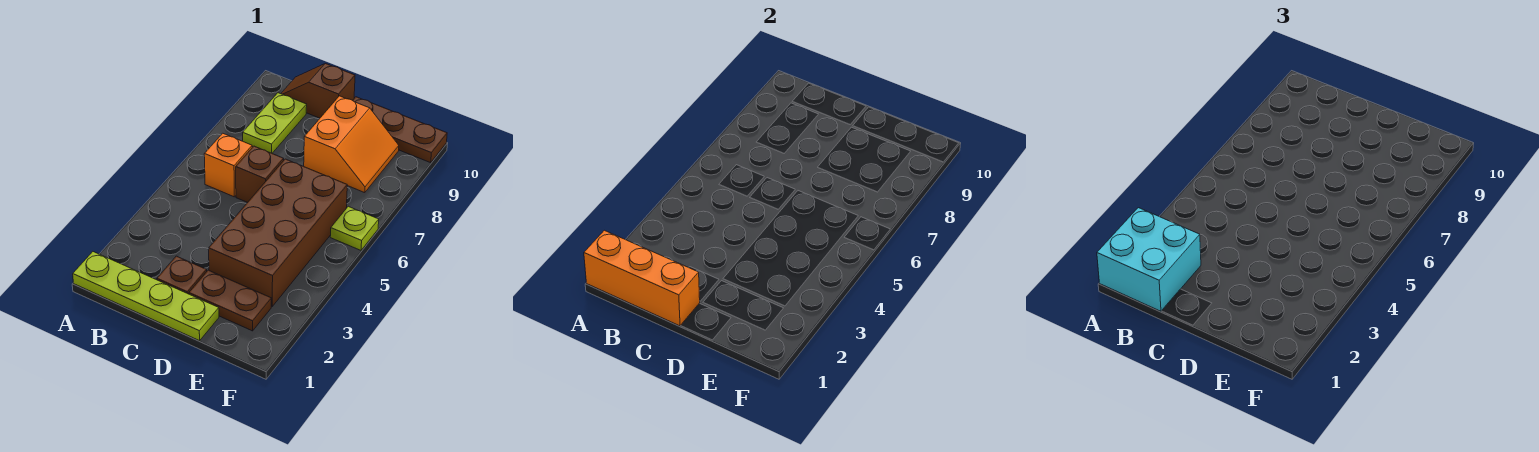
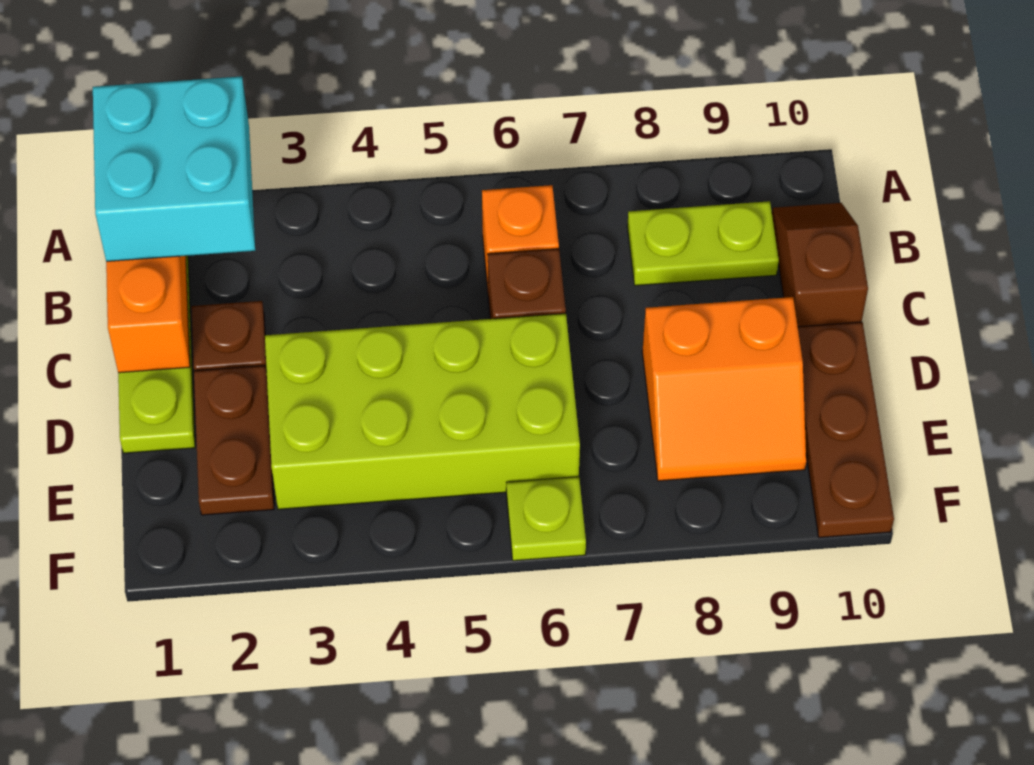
brown 2x4 brick [209,159,347,306] -> lime 2x4 brick [265,314,580,509]

